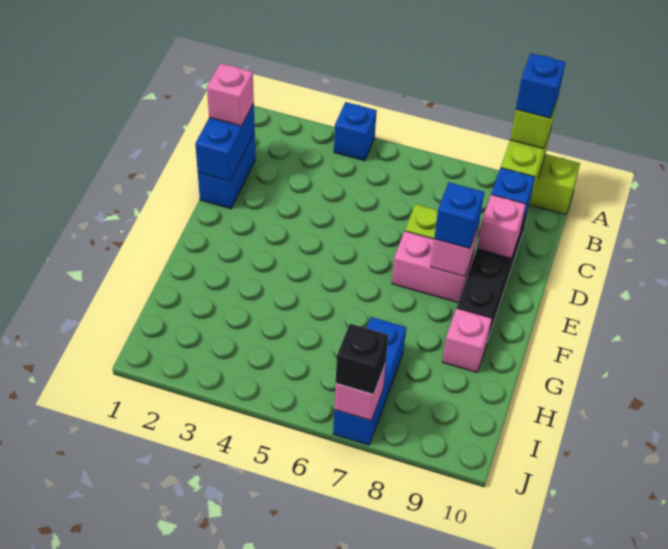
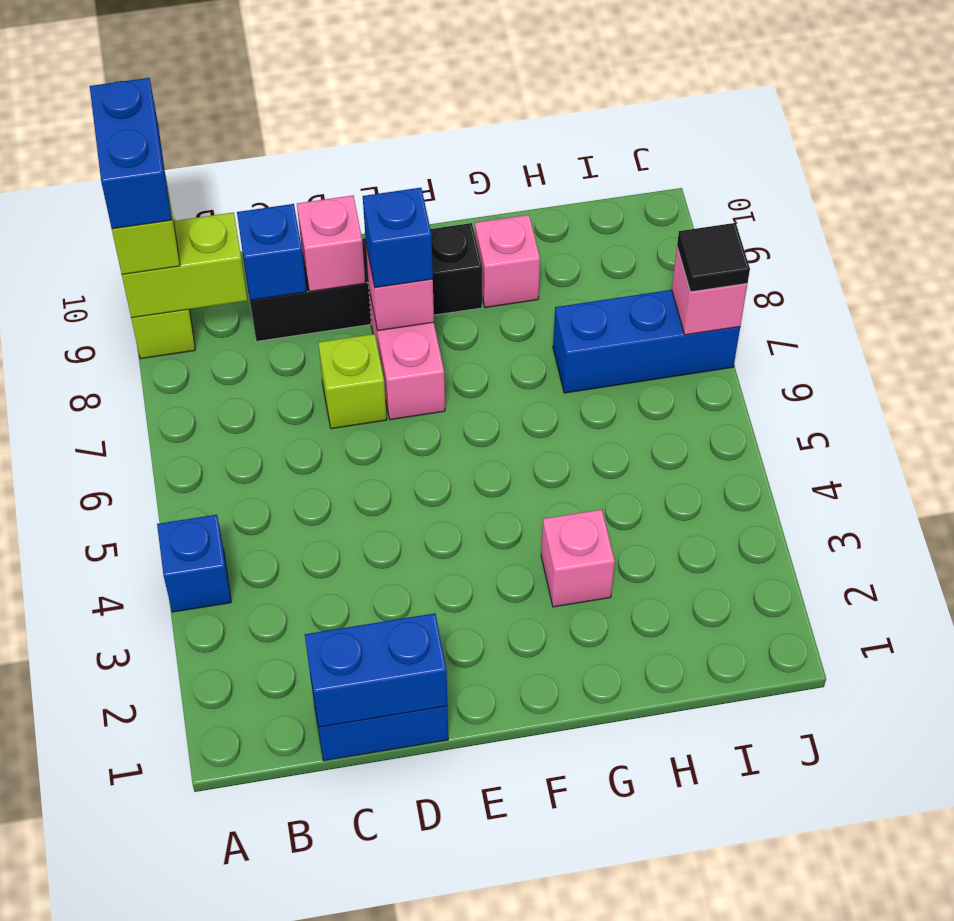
blue 1x1 brick [516,53,566,118] -> blue 1x2 brick [90,78,172,229]
pink 1x1 brick [207,63,254,126] -> pink 1x1 brick moved to [541,509,615,607]
black 1x1 brick [336,324,388,394] -> black 1x1 tile [677,223,750,292]

